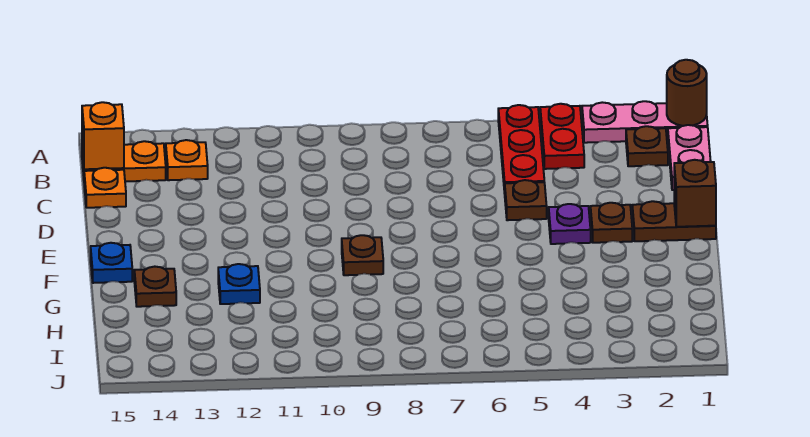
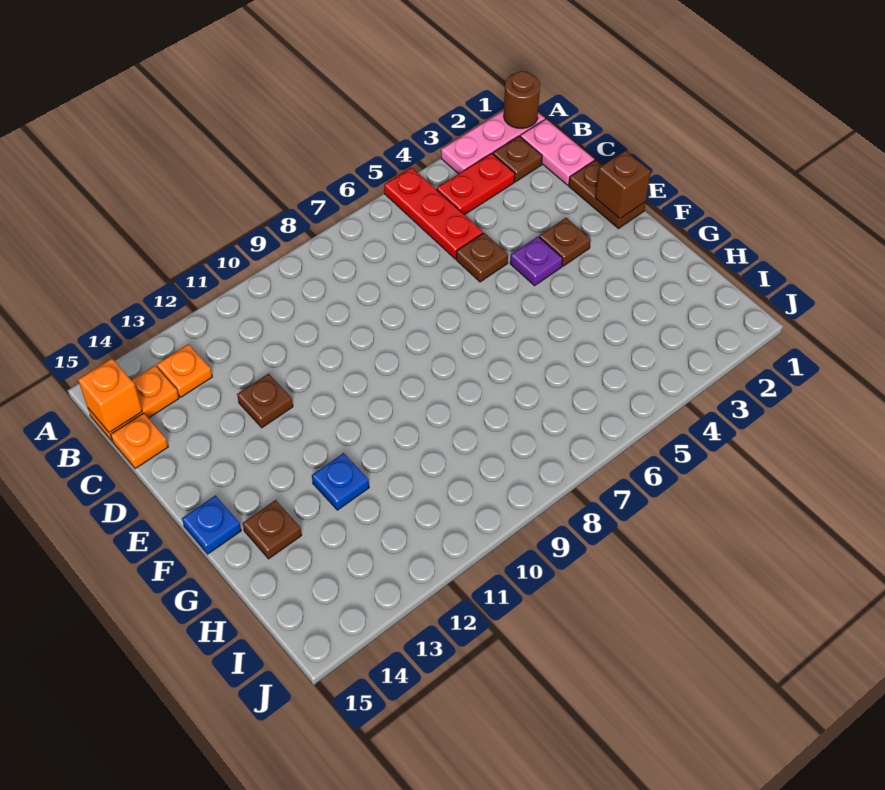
red 1x2 plate [540,104,584,169] -> red 1x2 plate turned to [437,153,515,215]
brown 1x2 plate [632,201,716,241] -> brown 1x2 plate turned to [569,160,646,228]
brown 1x1 plate [342,235,383,275] -> brown 1x1 plate moved to [237,374,293,428]

